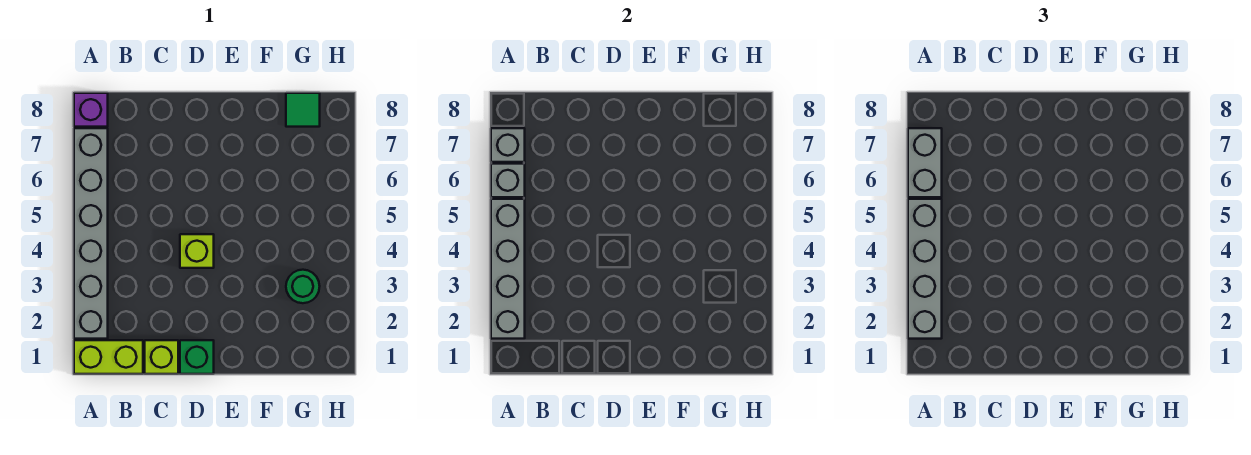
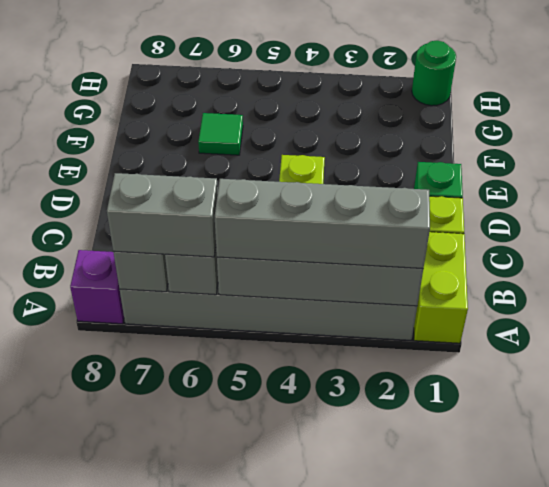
green 1x1 round brick [286,270,320,303] -> green 1x1 round brick moved to [412,41,456,106]
green 1x1 tile [286,93,320,127] -> green 1x1 tile moved to [198,113,243,155]

